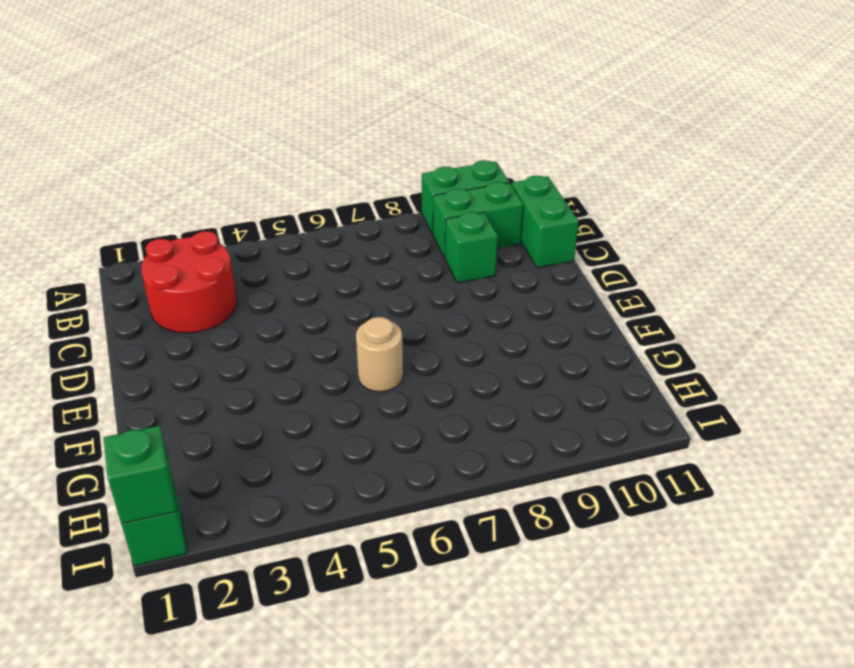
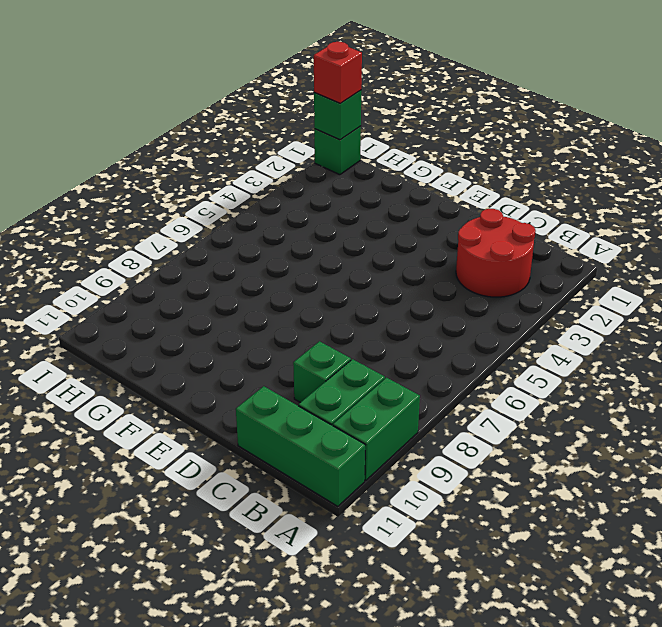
green 1x2 brick [511,176,579,268] -> green 1x3 brick [236,386,365,506]
tan 1x1 round brick [356,317,403,392] -> none
none -> red 1x1 brick [314,42,362,103]

